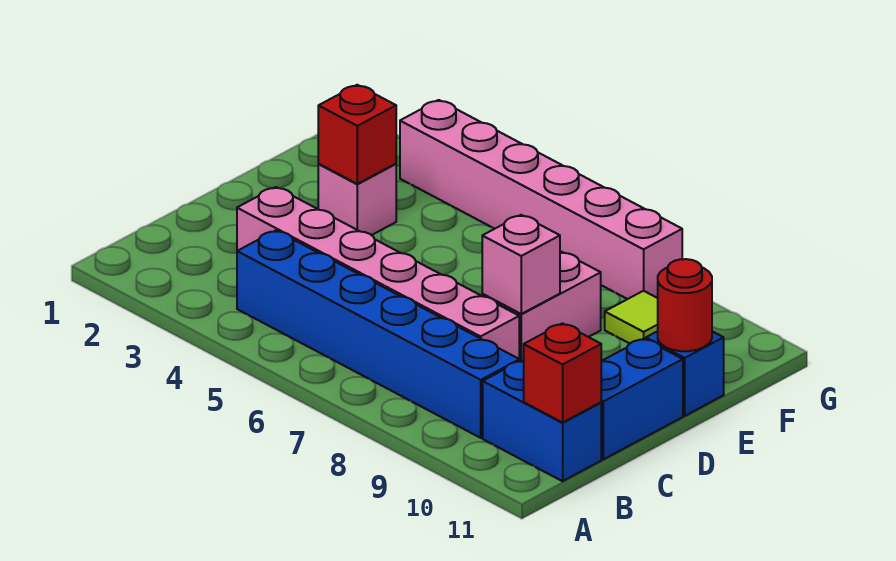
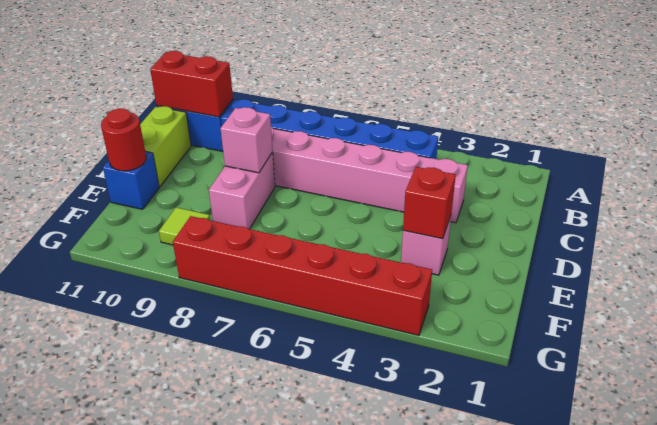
red 1x1 brick [524,323,601,423] -> red 1x2 brick [150,51,233,117]
blue 1x2 brick [601,339,683,459] -> lime 1x2 brick [140,106,191,187]
pink 1x6 brick [400,100,682,299] -> red 1x6 brick [173,216,432,335]

